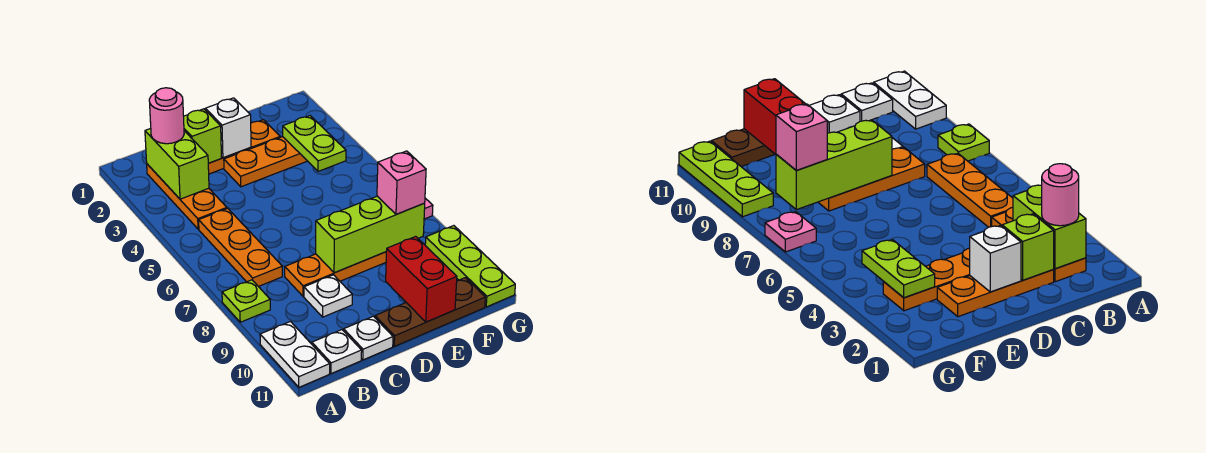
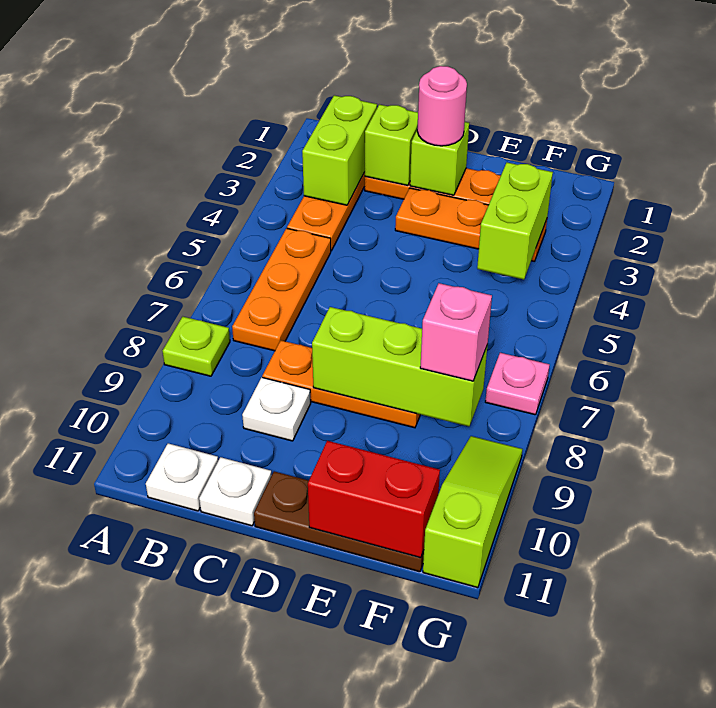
white 1x2 plate [260,322,330,387] -> none
pink 1x1 round brick [149,88,184,144] -> pink 1x1 round brick moved to [417,66,467,146]
white 1x1 brick [205,98,251,158] -> lime 1x1 brick [410,122,469,195]
red 1x2 brick [386,236,457,322] -> red 1x2 brick turned to [308,441,440,558]
lime 1x2 plate [283,116,346,171] -> lime 1x2 brick [477,163,553,280]
lime 1x3 plate [425,226,515,307] -> lime 1x3 slope [423,436,523,588]

